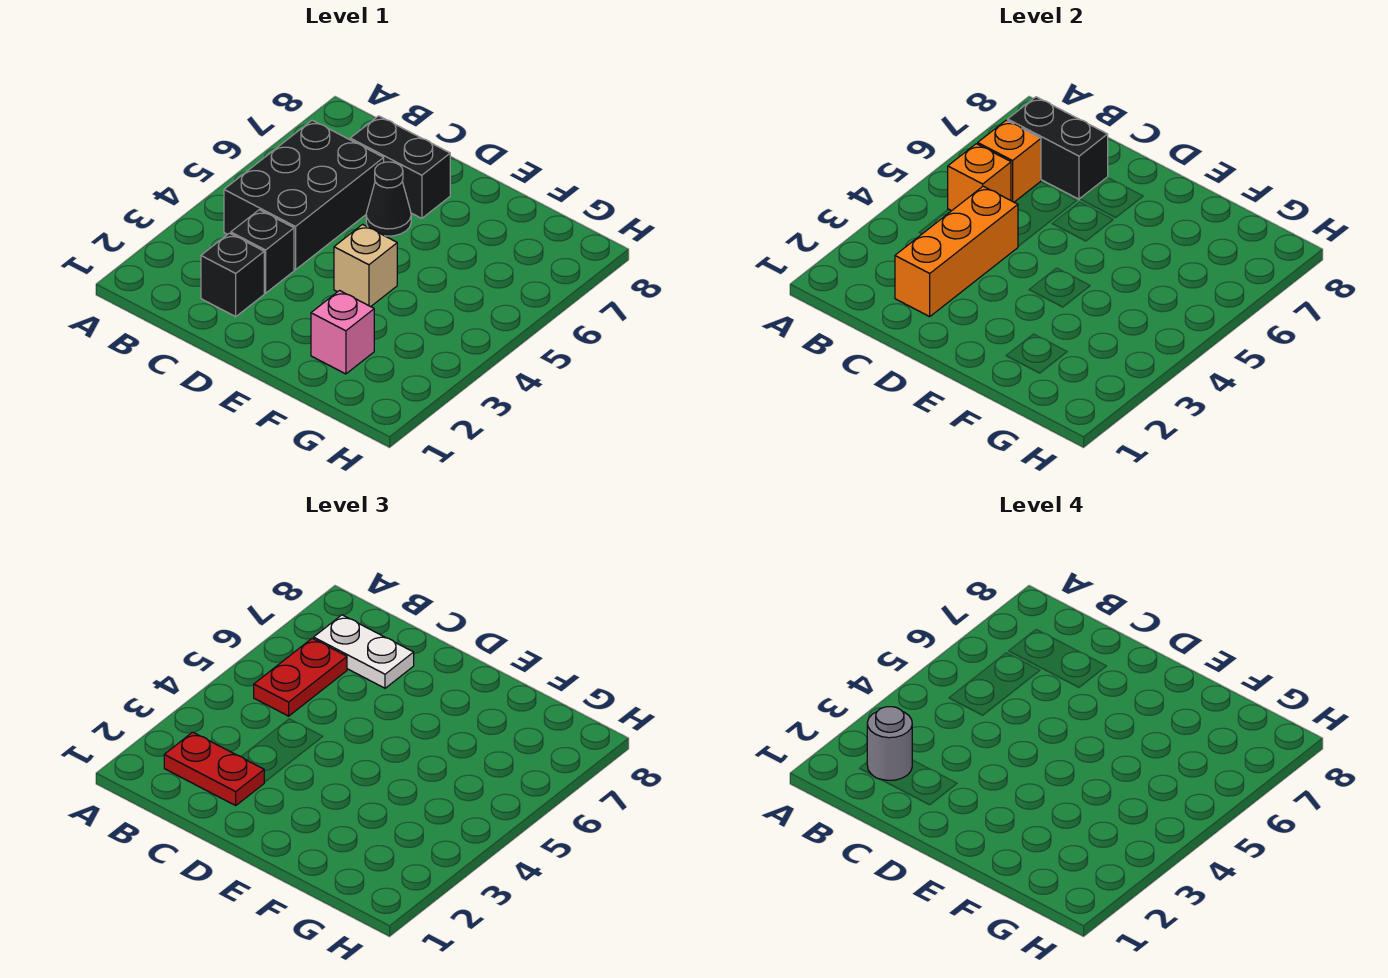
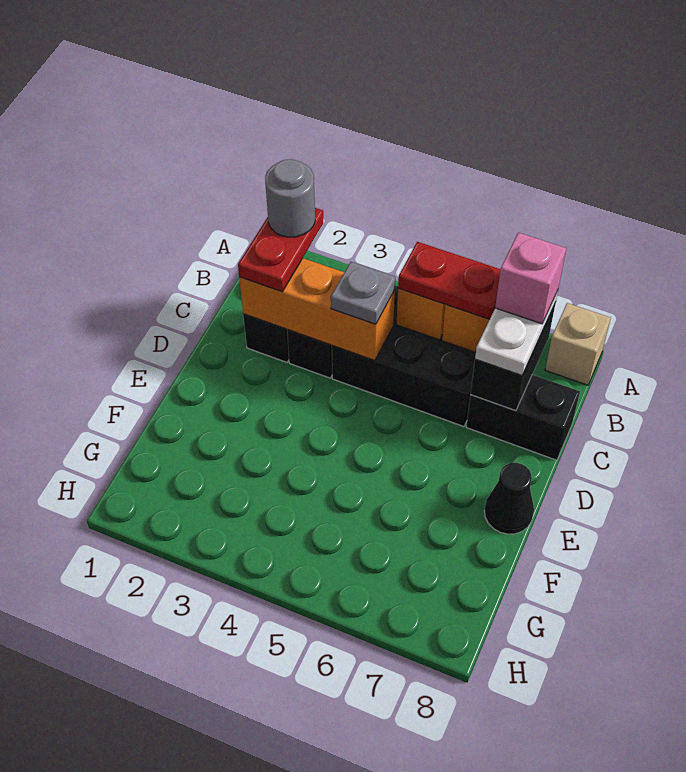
none -> grey 1x1 plate [331,262,395,324]
black 1x2 brick [350,116,450,218] -> black 1x2 brick turned to [466,375,580,460]
black 1x1 cone [366,162,411,236] -> black 1x1 cone moved to [484,463,534,534]
tan 1x1 brick [334,225,397,307] -> tan 1x1 brick moved to [545,303,611,385]
pink 1x1 brick [311,291,374,374] -> pink 1x1 brick moved to [495,233,566,324]

